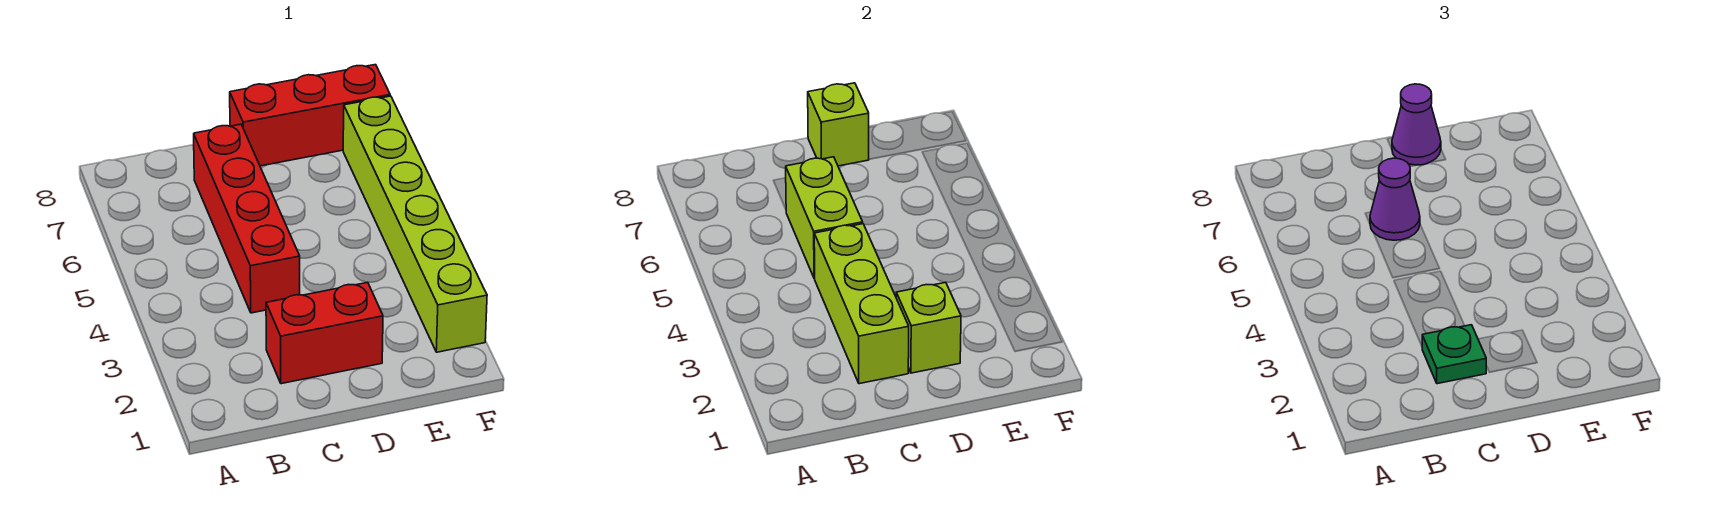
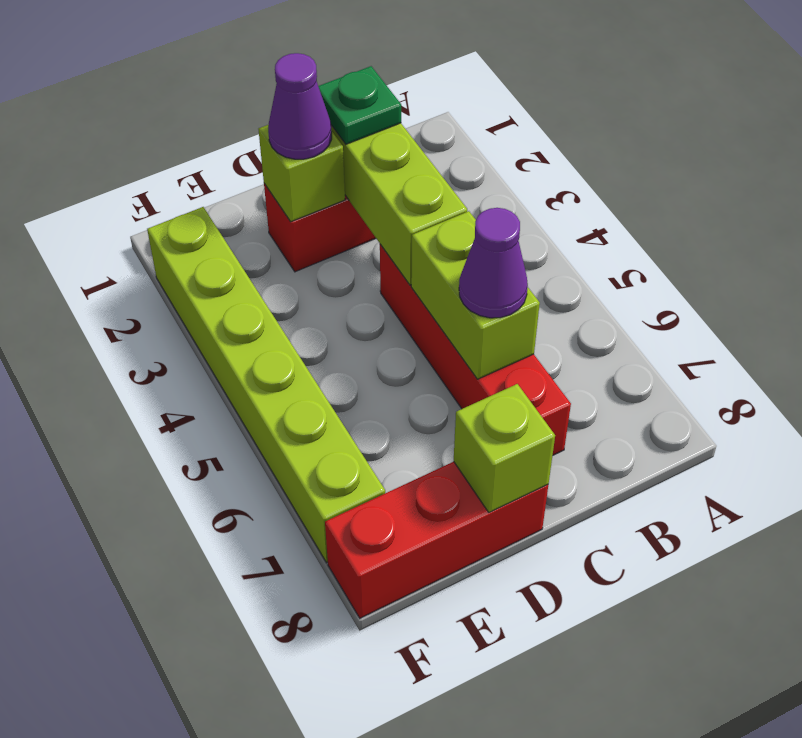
purple 1x1 cone [1392,84,1441,165] -> purple 1x1 cone moved to [268,53,332,159]

